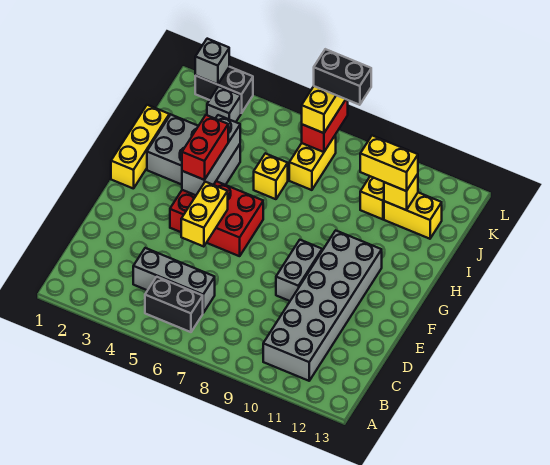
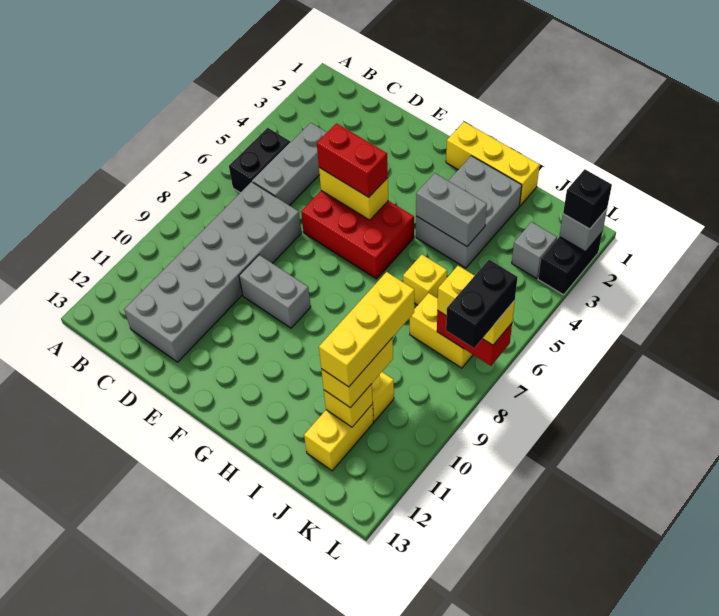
grey 2x6 brick [263,230,382,381] -> grey 2x6 brick turned to [124,182,301,362]
red 2x3 brick [170,181,263,256] -> red 2x3 brick turned to [301,191,414,279]
grey 1x3 brick [182,115,240,195] -> grey 1x2 brick [416,173,487,246]
red 1x2 brick [182,115,228,180] -> red 1x2 brick moved to [317,123,388,197]
none -> yellow 1x3 brick [319,272,414,387]
none -> black 1x1 brick [563,169,612,229]

